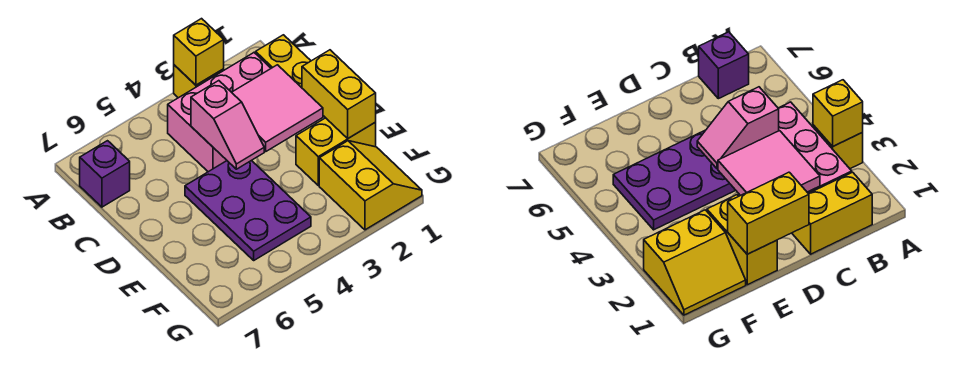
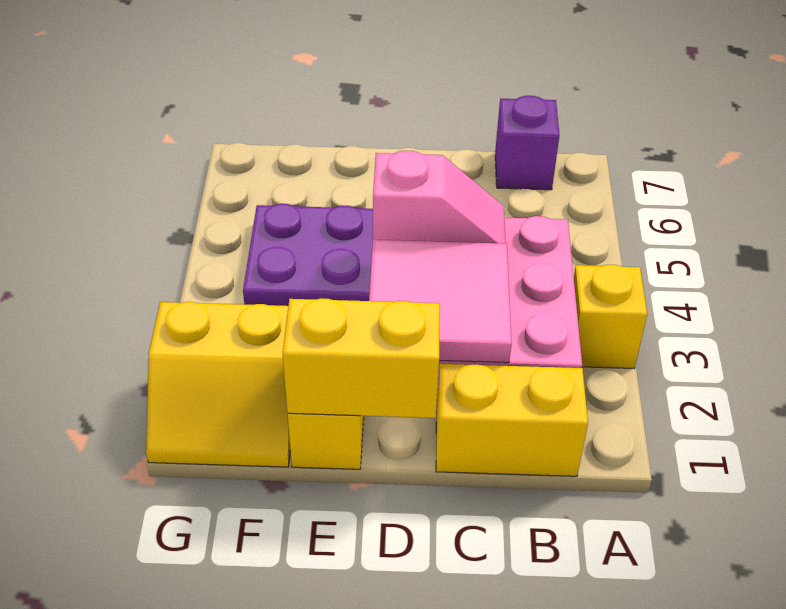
yellow 1x1 brick [174,19,224,85] -> none
pink 1x2 slope [191,81,264,169] -> pink 1x2 slope turned to [373,151,506,244]

